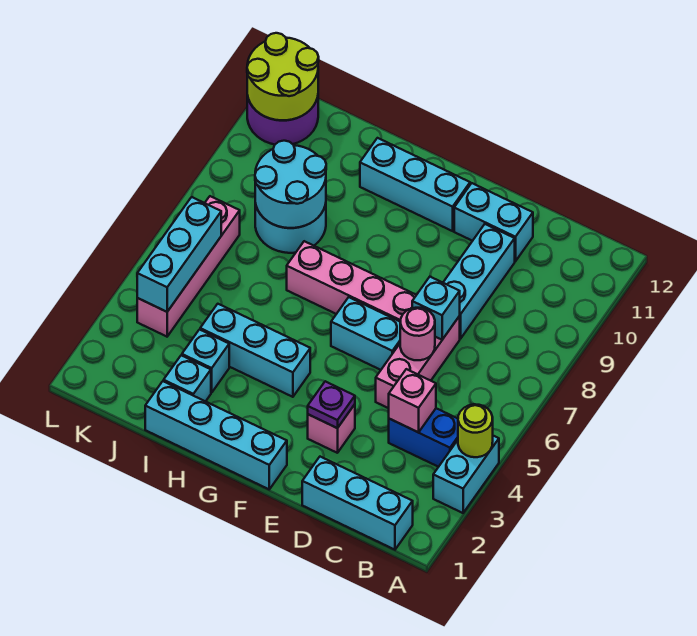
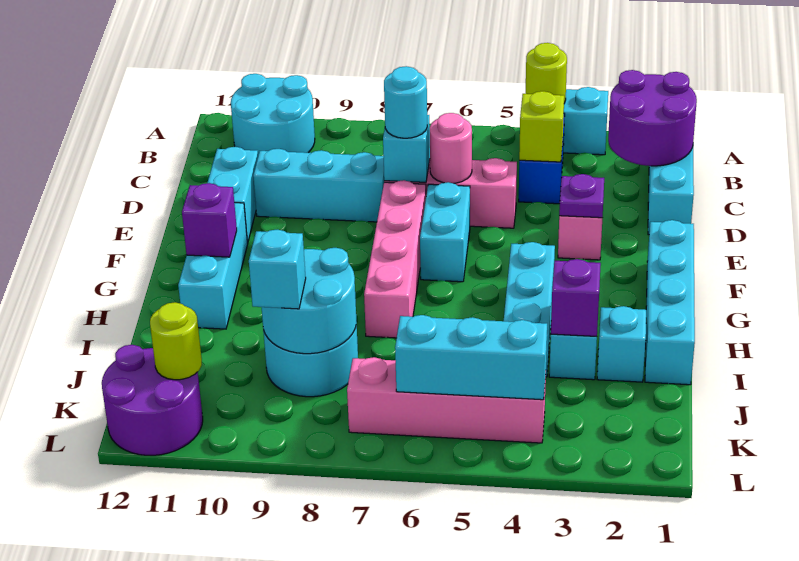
none -> cyan 2x2 round brick [231,74,315,155]
none -> purple 2x2 round brick [608,70,697,166]
pink 1x1 brick [389,369,436,432] -> lime 1x1 brick [519,91,564,162]
none -> cyan 1x1 round brick [384,66,427,138]
none -> purple 1x1 brick [182,183,237,257]
none -> purple 1x1 brick [551,259,601,336]
none -> cyan 1x1 brick [249,230,306,309]
lime 2x2 round brick [247,33,319,120] -> lime 1x1 round brick [150,302,202,380]

